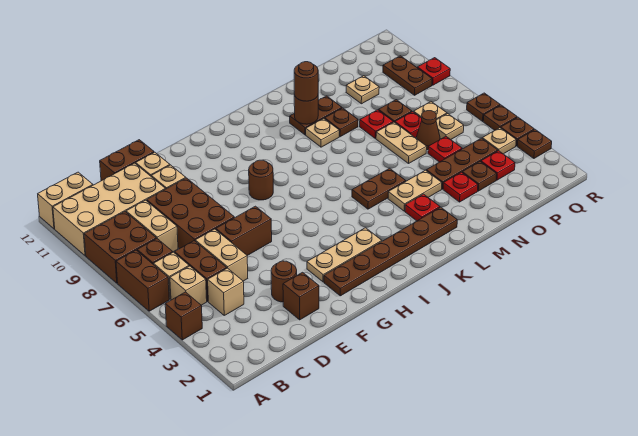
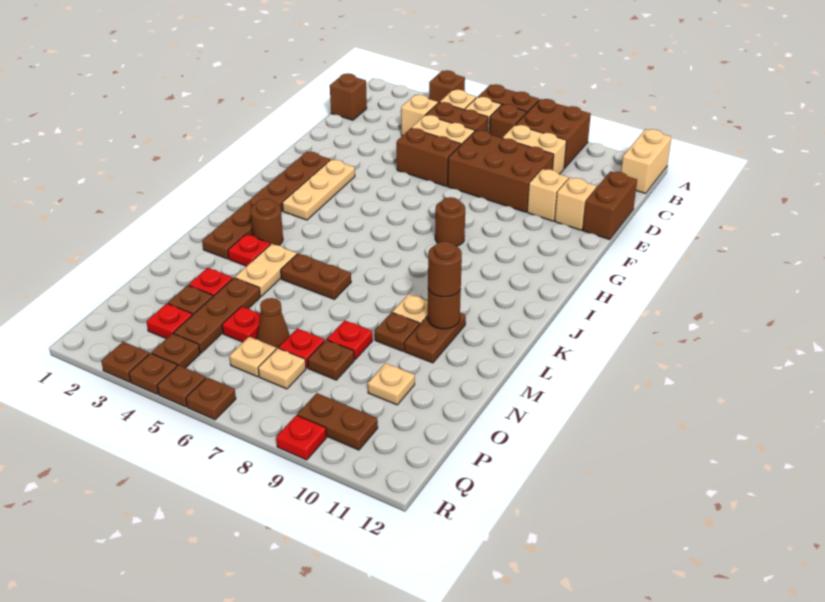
tan 2x4 brick [53,163,165,256] -> none
brown 1x1 brick [283,272,319,320] -> brown 1x1 brick moved to [330,73,367,120]
brown 1x1 round brick [271,261,297,302] -> brown 1x1 round brick moved to [251,199,283,245]
brown 1x2 brick [216,206,272,256] -> brown 1x2 brick turned to [397,128,461,186]
brown 1x2 plate [352,168,406,209] -> brown 1x2 plate turned to [281,254,351,299]
tan 1x2 plate [376,122,427,163] -> none
tan 1x1 plate [482,128,516,154] -> brown 1x1 plate [152,333,200,368]

